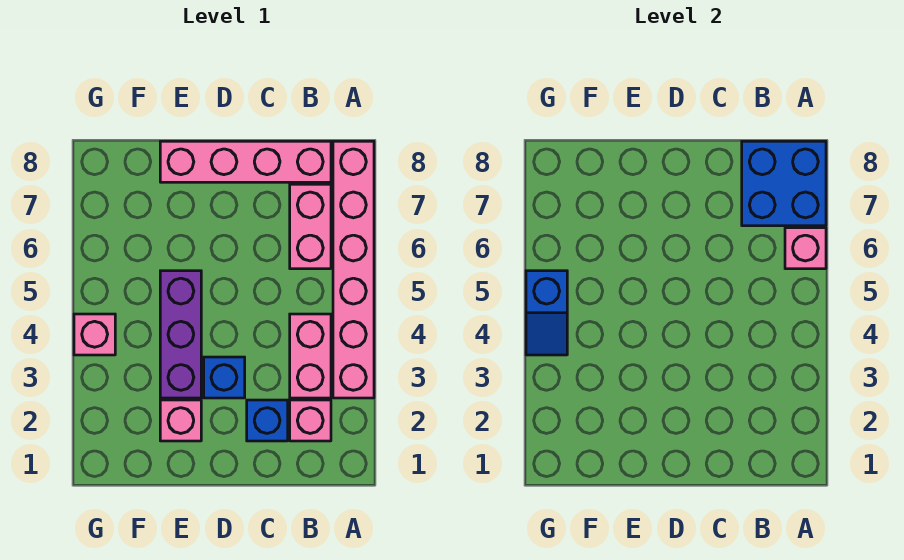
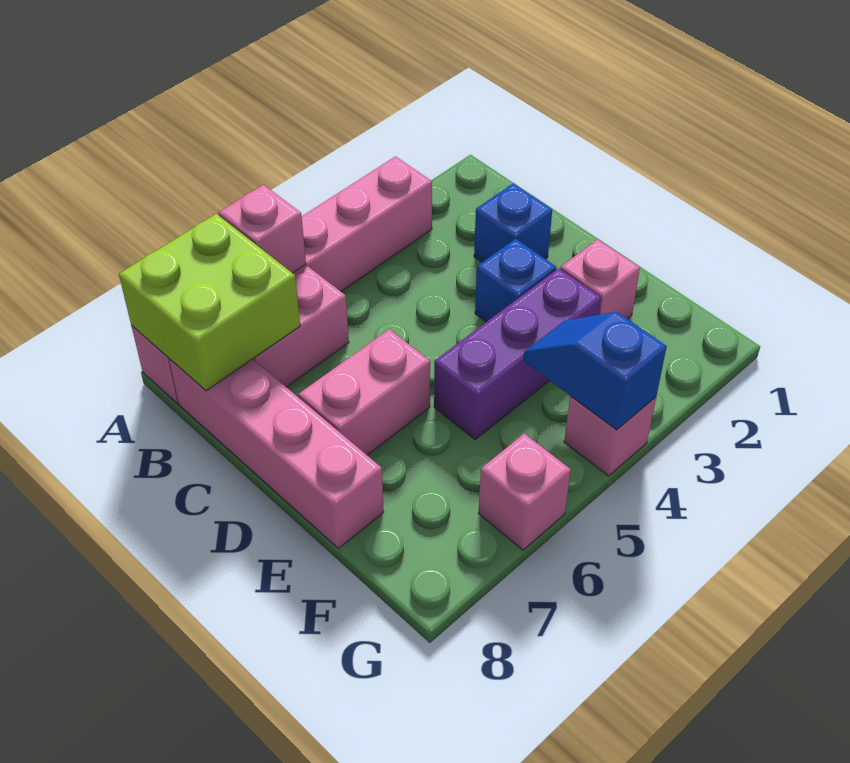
blue 2x2 brick [742,141,826,226] -> lime 2x2 brick [119,214,300,391]
pink 1x1 brick [290,400,331,441] -> pink 1x1 brick moved to [478,433,571,550]
pink 1x2 brick [290,314,331,398] -> pink 1x2 brick moved to [299,329,430,455]
blue 1x2 slope [526,271,567,355] -> blue 1x2 slope turned to [523,312,667,430]

